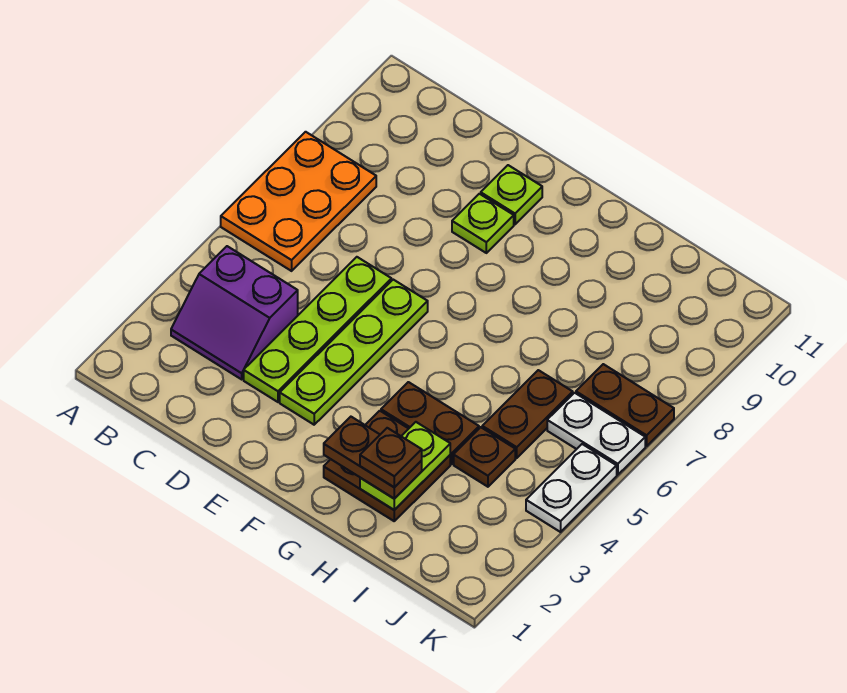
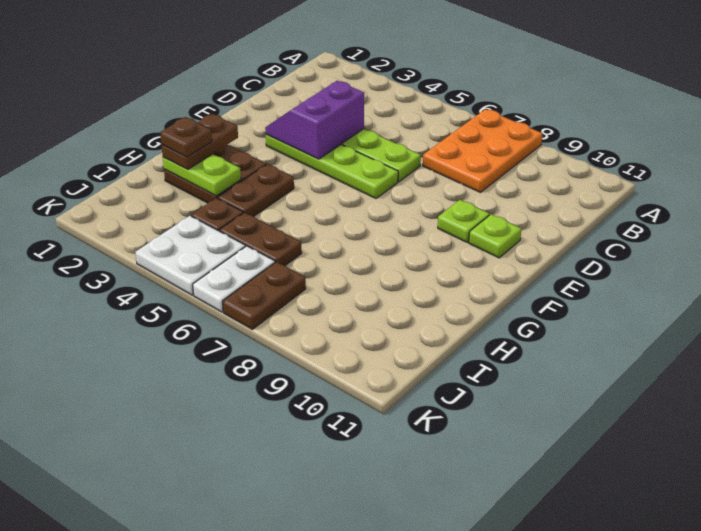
orange 2x3 plate [221,132,376,271] -> orange 2x3 plate turned to [423,109,543,192]
purple 2x2 slope [171,246,298,379] -> purple 2x2 slope moved to [265,81,364,159]
white 1x2 plate [526,444,617,532] -> white 2x2 plate [135,216,245,295]

